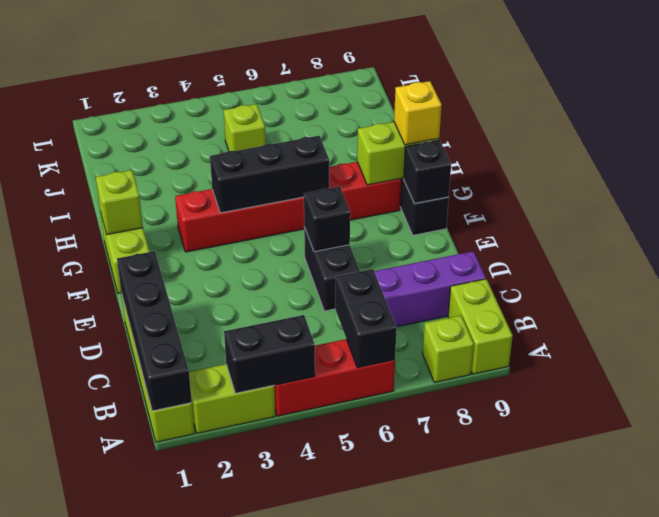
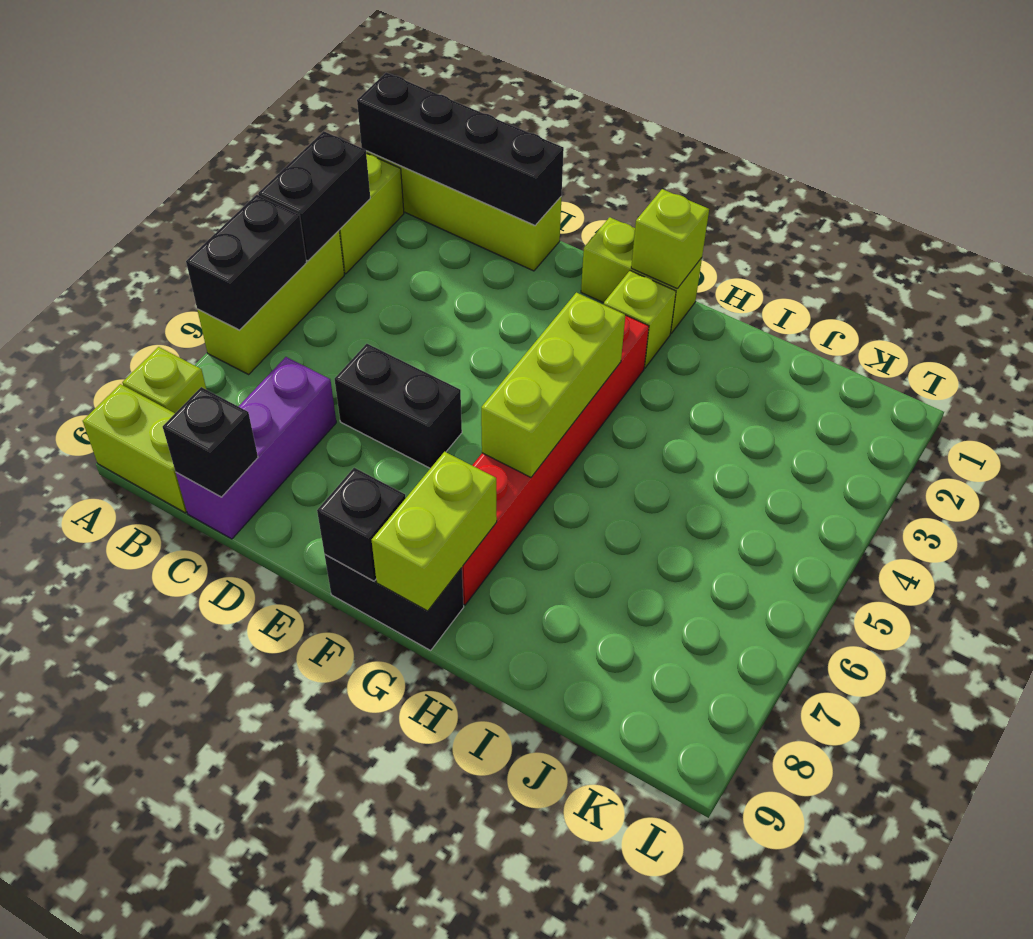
red 1x3 brick [274,339,395,416] -> lime 1x3 brick [197,231,344,374]
black 1x2 brick [335,269,397,368] -> black 1x2 brick turned to [186,195,307,330]
black 1x1 brick [304,187,350,252] -> black 1x1 brick moved to [163,387,258,497]
black 1x3 brick [210,136,329,213] -> lime 1x3 brick [481,293,625,477]
yellow 1x1 brick [394,81,442,145] -> none
lime 1x1 brick [224,104,266,151] -> lime 1x1 brick moved to [603,271,676,368]

